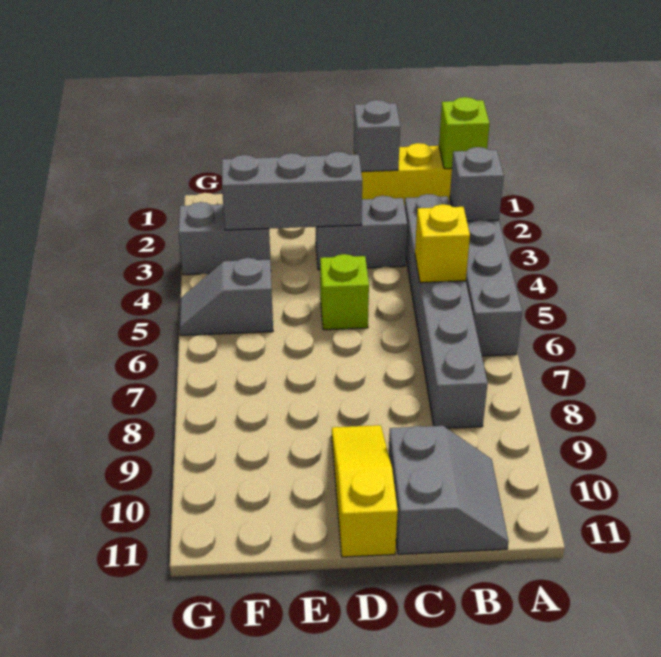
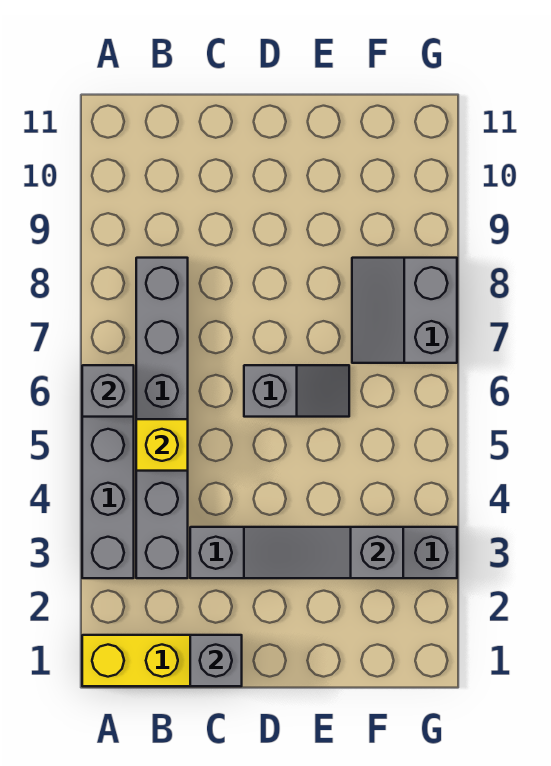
lime 1x1 brick [439,97,490,169] -> none
grey 1x1 brick [450,147,504,221] -> grey 1x1 brick moved to [82,365,134,417]
grey 2x2 slope [389,426,509,554] -> grey 2x2 slope moved to [352,258,457,363]
grey 1x3 brick [222,152,362,230] -> grey 1x3 slope [244,527,403,578]
lime 1x1 brick [320,254,369,330] -> none
yellow 1x3 slope [332,425,398,557] -> none
grey 1x2 slope [179,258,273,335] -> grey 1x2 slope moved to [244,365,349,417]

